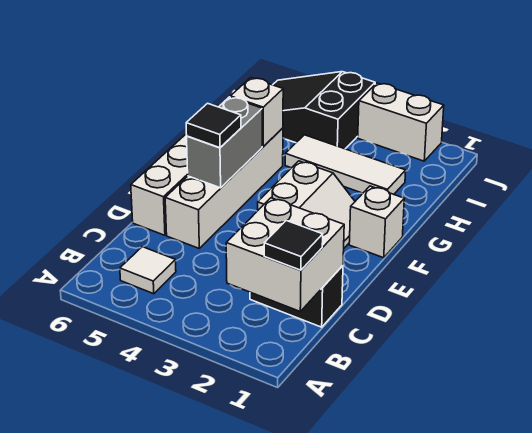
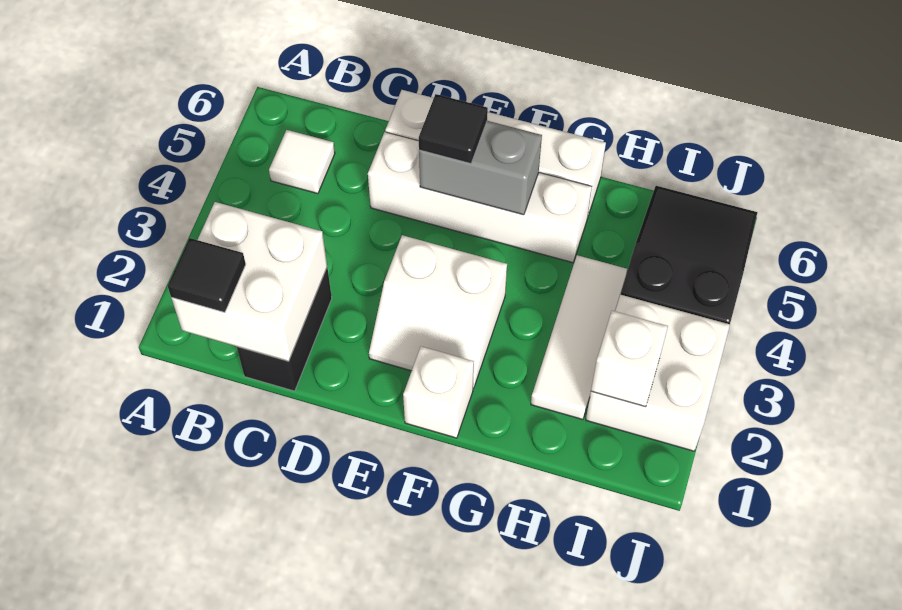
white 1x1 brick [230,78,283,147] -> white 1x1 brick moved to [591,311,668,407]
white 1x2 brick [358,83,444,161] -> white 2x2 brick [586,295,730,451]

